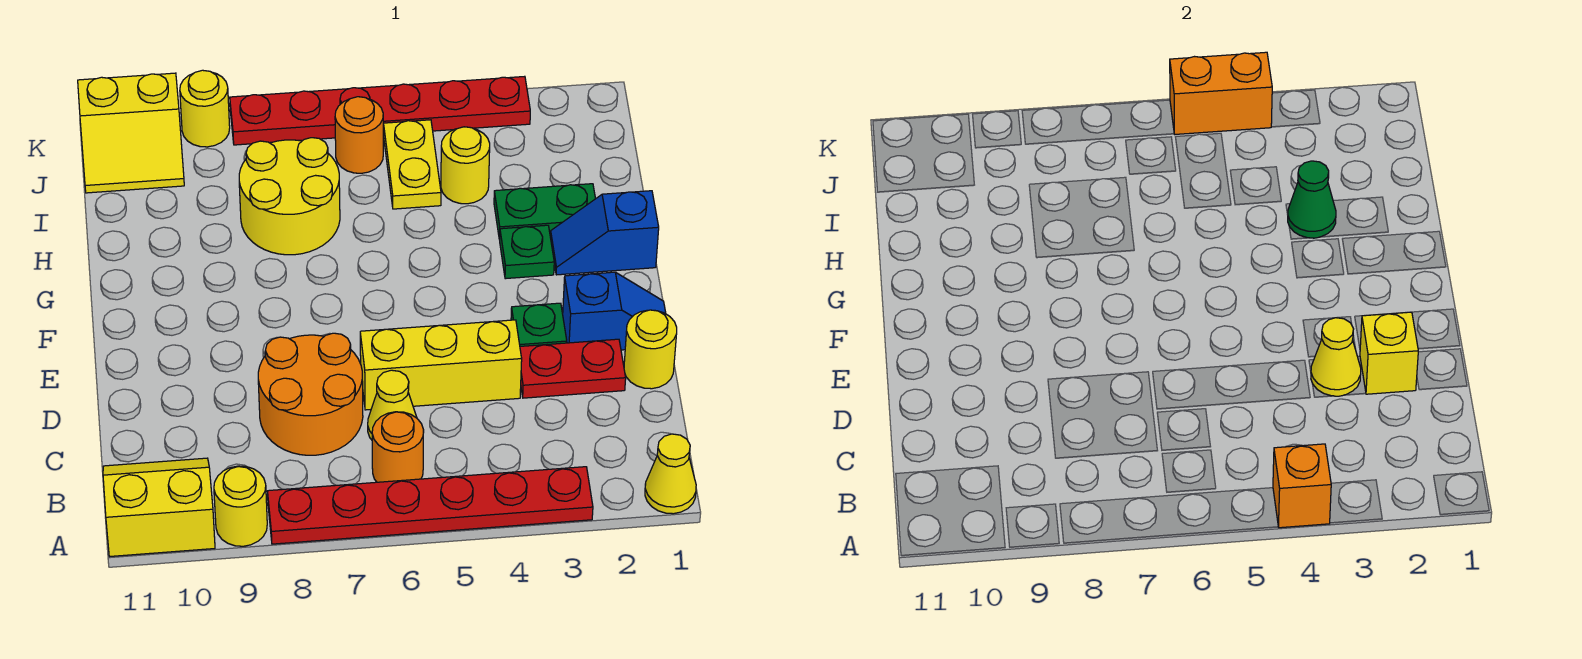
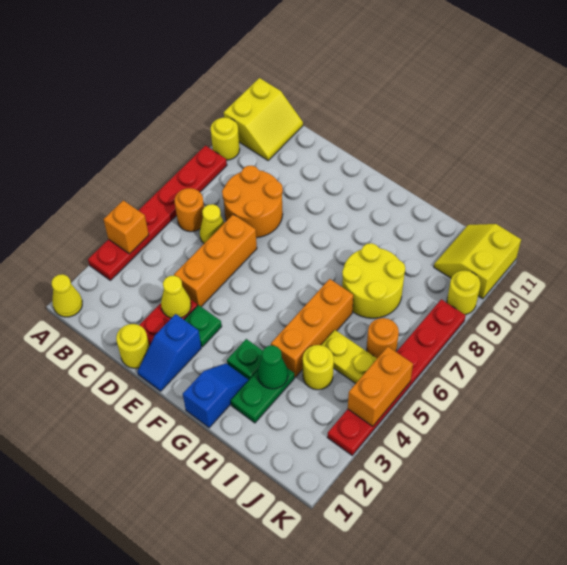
yellow 1x1 brick [1360,312,1418,394] -> none
yellow 1x3 brick [360,320,522,410] -> orange 1x3 brick [174,214,257,307]
none -> orange 1x3 brick [271,279,353,377]

